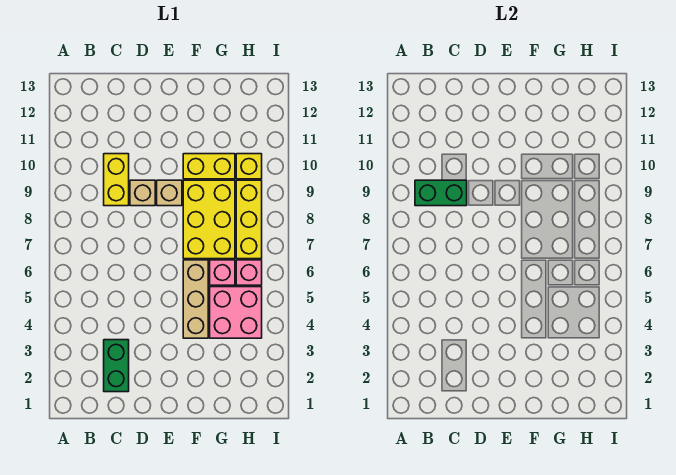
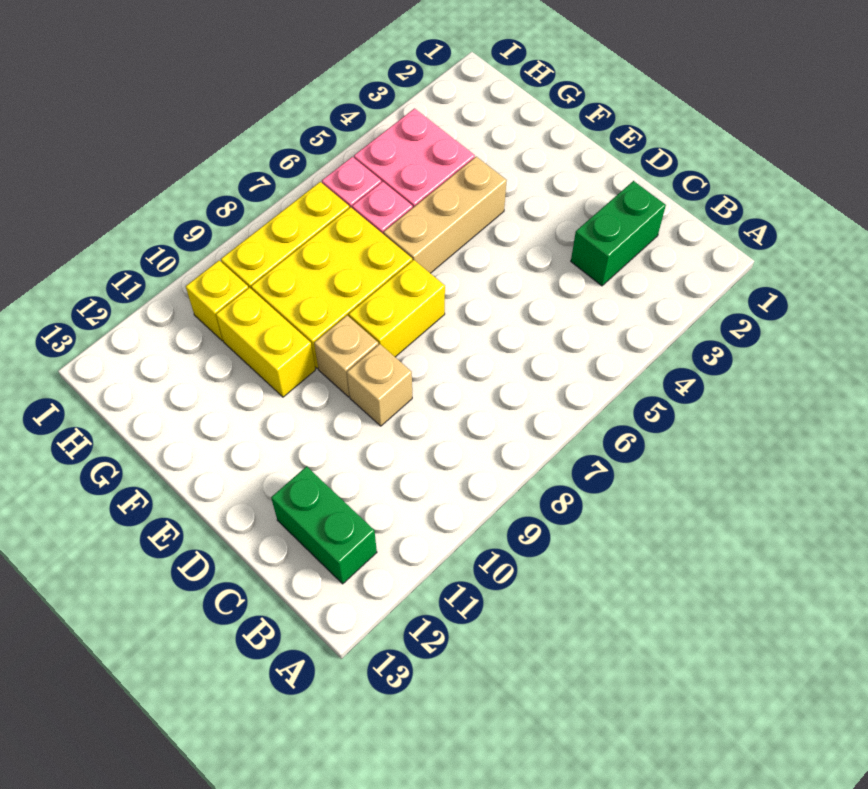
green 1x2 brick [415,180,467,206] -> green 1x2 brick moved to [271,466,377,584]
yellow 1x2 brick [104,154,129,206] -> yellow 1x2 brick moved to [349,260,445,357]

